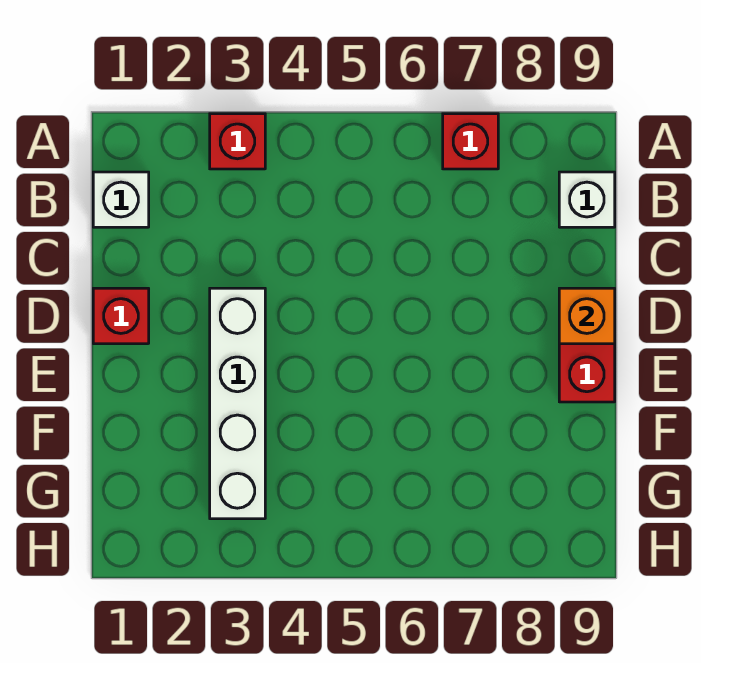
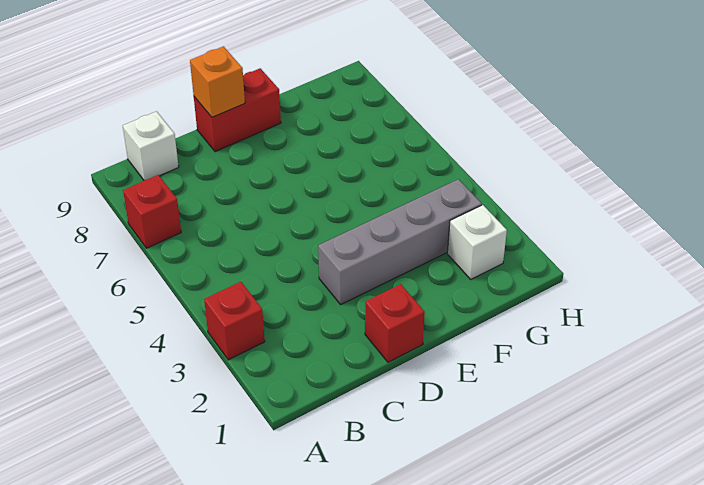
white 1x1 brick [93,172,149,227] -> white 1x1 brick moved to [448,205,507,279]
white 1x4 brick [210,288,265,519] -> grey 1x4 brick [318,179,482,304]

